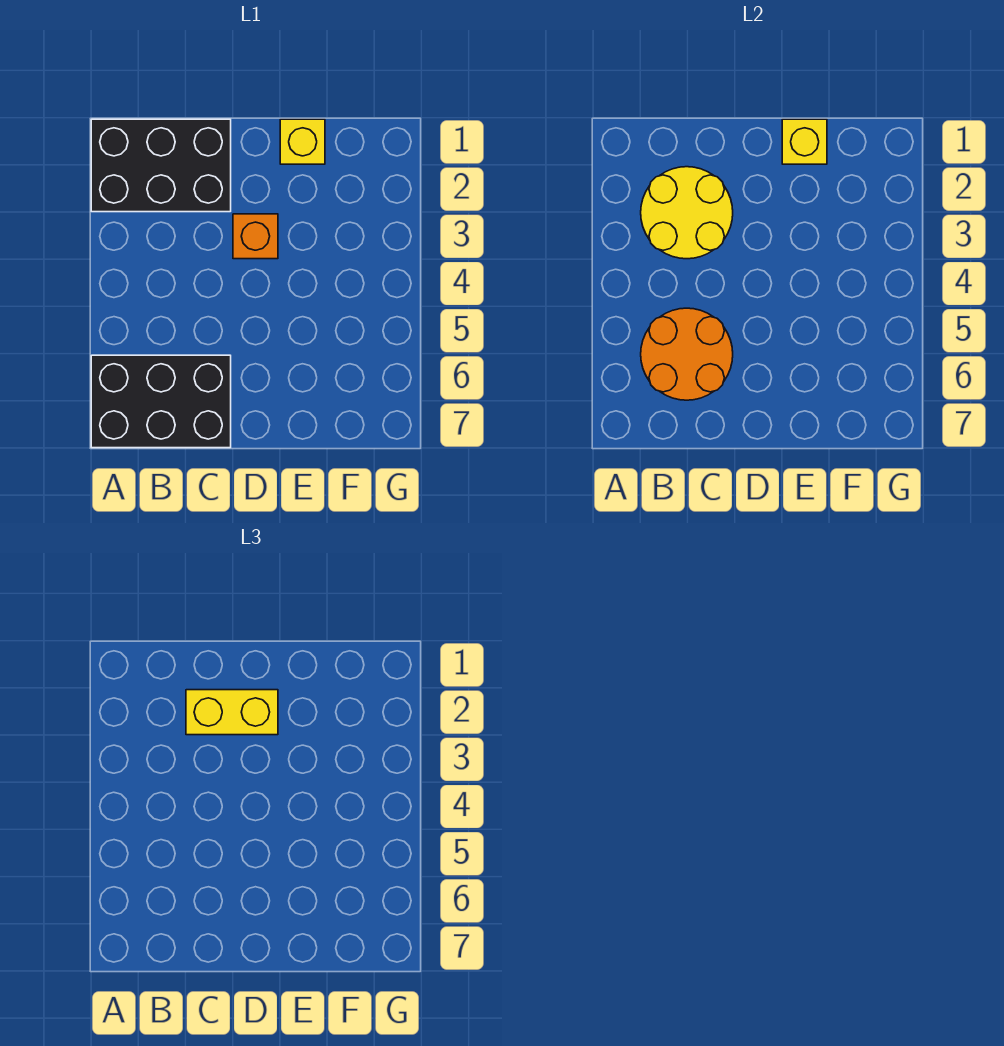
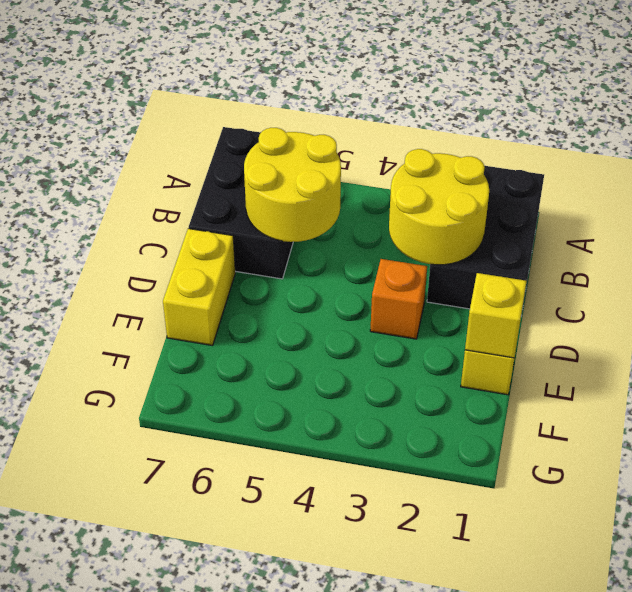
orange 2x2 round brick [641,308,733,400] -> yellow 2x2 round brick [244,128,341,242]
yellow 1x2 brick [186,690,278,735] -> yellow 1x2 brick moved to [163,228,235,346]

